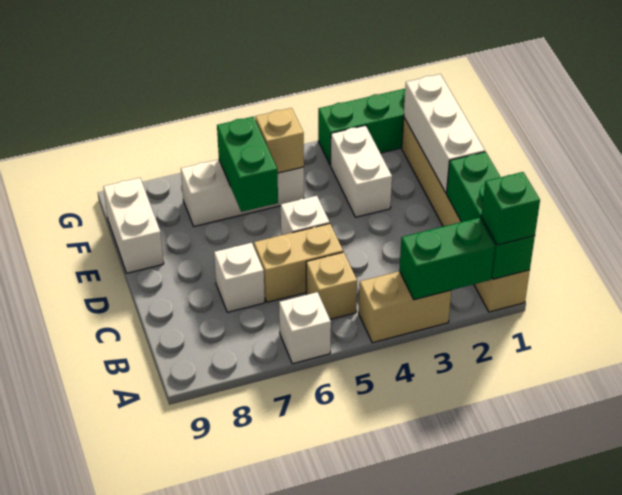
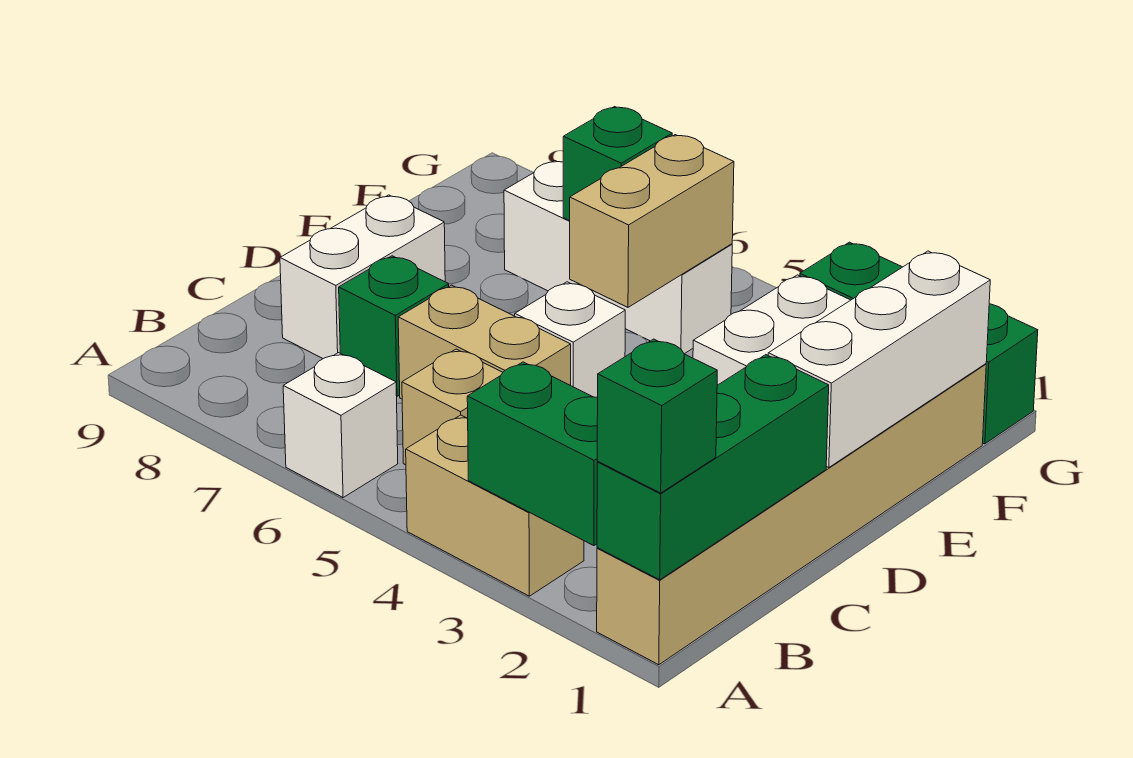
white 1x1 brick [214,243,265,312] -> green 1x1 brick [339,256,449,396]
green 1x2 brick [217,117,278,212] -> green 1x1 brick [563,107,672,221]
white 1x2 brick [103,178,164,273] -> white 1x2 brick moved to [280,195,445,359]
tan 1x1 brick [255,108,304,173] -> tan 1x2 brick [570,135,734,307]

